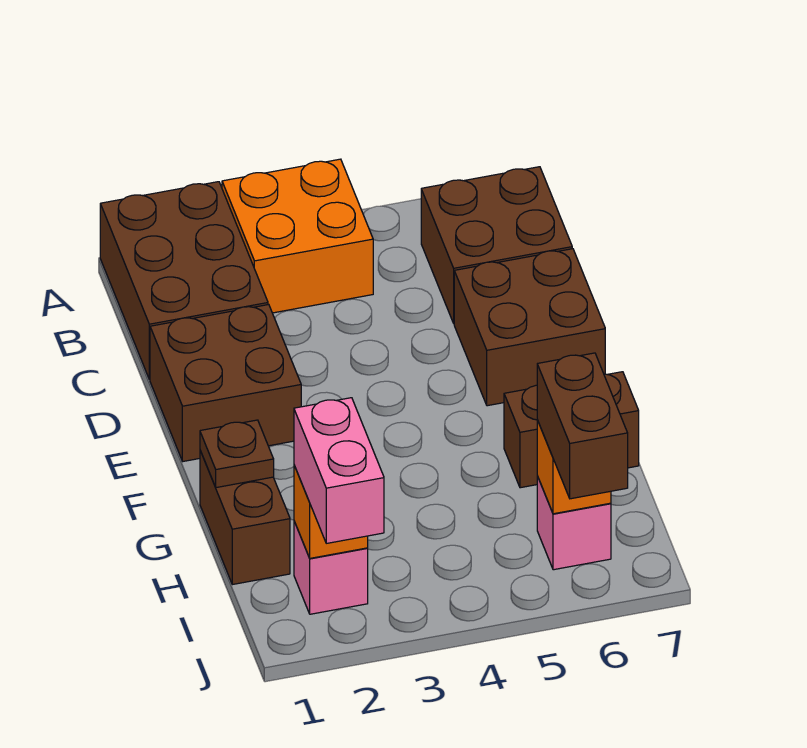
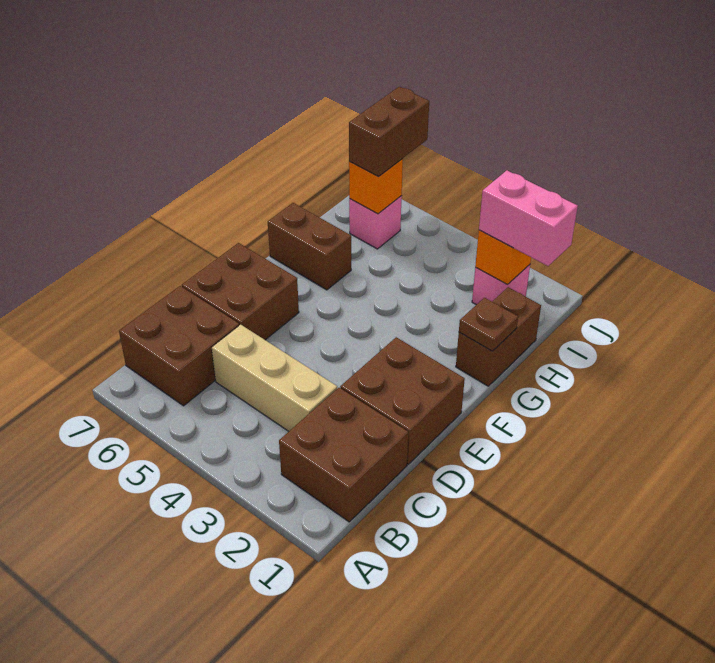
brown 2x3 brick [100,182,268,380] -> brown 2x2 brick [279,388,408,522]
orange 2x2 brick [222,159,373,313] -> none
none -> tan 1x3 brick [212,325,337,431]
pink 1x2 brick [294,398,384,543] -> pink 1x2 brick turned to [479,171,578,266]

